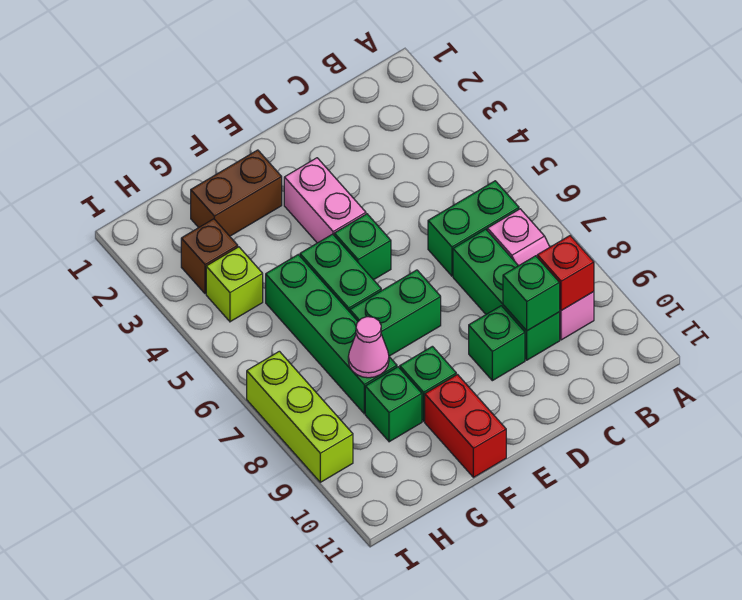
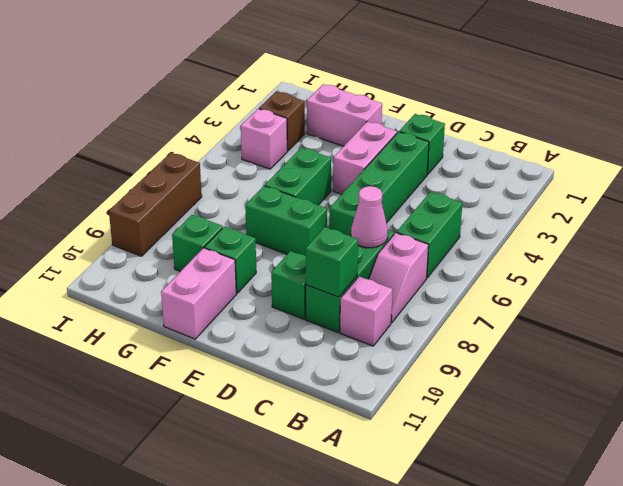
green 1x2 brick [428,181,519,276] -> green 1x2 brick turned to [397,192,462,278]
red 1x1 brick [537,236,594,311] -> none
green 1x1 brick [334,214,391,280] -> green 1x1 brick moved to [399,114,445,175]
brown 1x2 brick [191,150,282,236] -> pink 1x2 brick [307,84,382,146]
red 1x2 brick [425,375,506,477] -> pink 1x2 brick [161,248,236,339]
green 1x4 brick [266,255,397,414] -> green 1x4 brick moved to [329,132,429,236]
pink 1x1 cone [348,317,389,378] -> pink 1x1 cone moved to [351,186,388,248]
lime 1x1 brick [206,247,263,322] -> pink 1x1 brick [241,109,287,169]
lime 1x3 brick [247,351,353,482] -> brown 1x3 brick [109,153,202,256]

